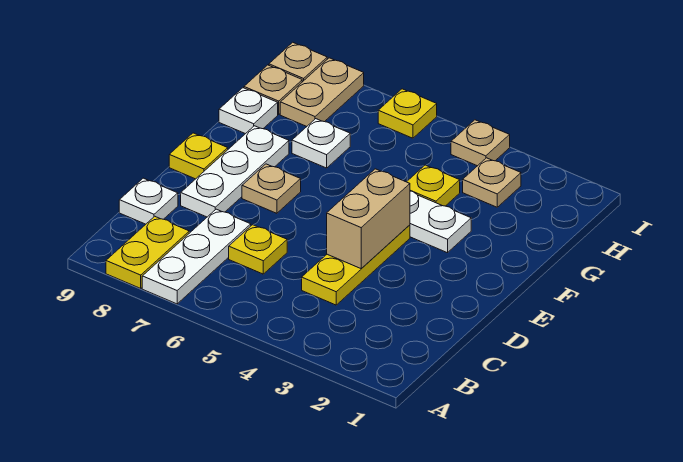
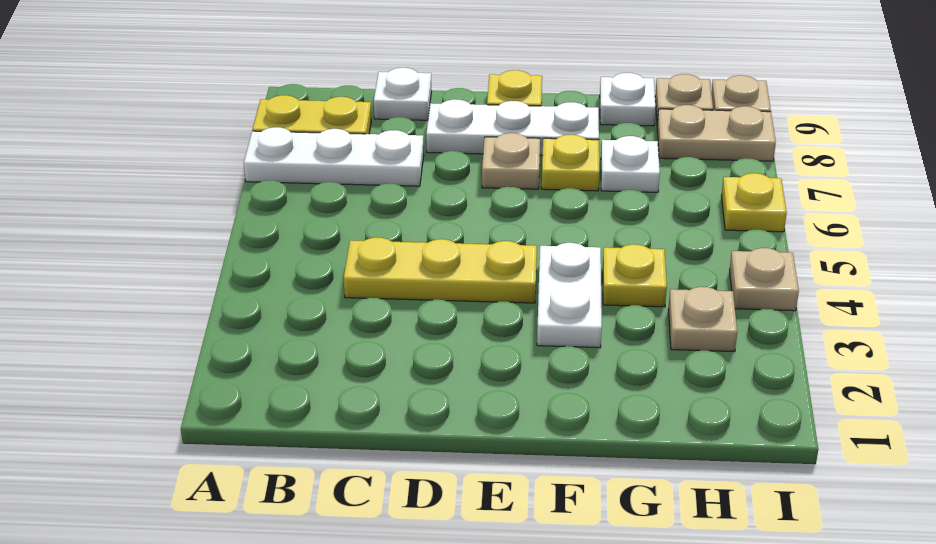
yellow 1x1 plate [229,225,287,274] -> yellow 1x1 plate moved to [542,135,599,191]
tan 1x2 brick [327,169,410,269] -> none

